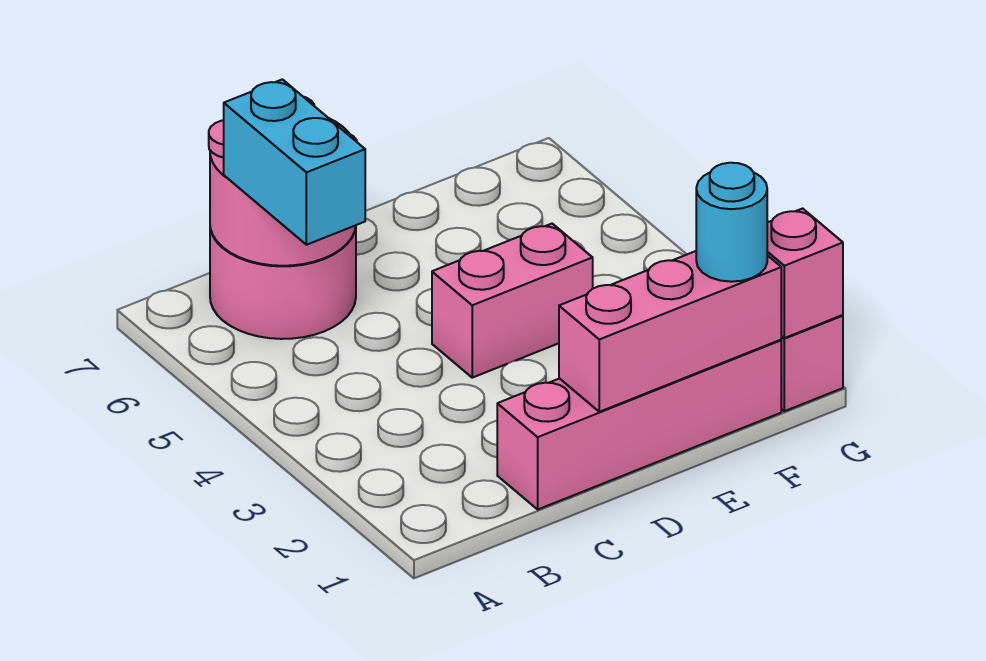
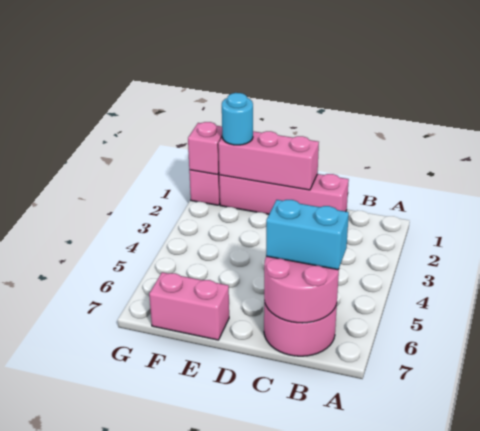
cyan 1x2 brick [224,79,365,245] -> cyan 1x2 brick turned to [266,200,349,270]
pink 1x2 brick [432,224,593,378] -> pink 1x2 brick moved to [149,272,229,340]

